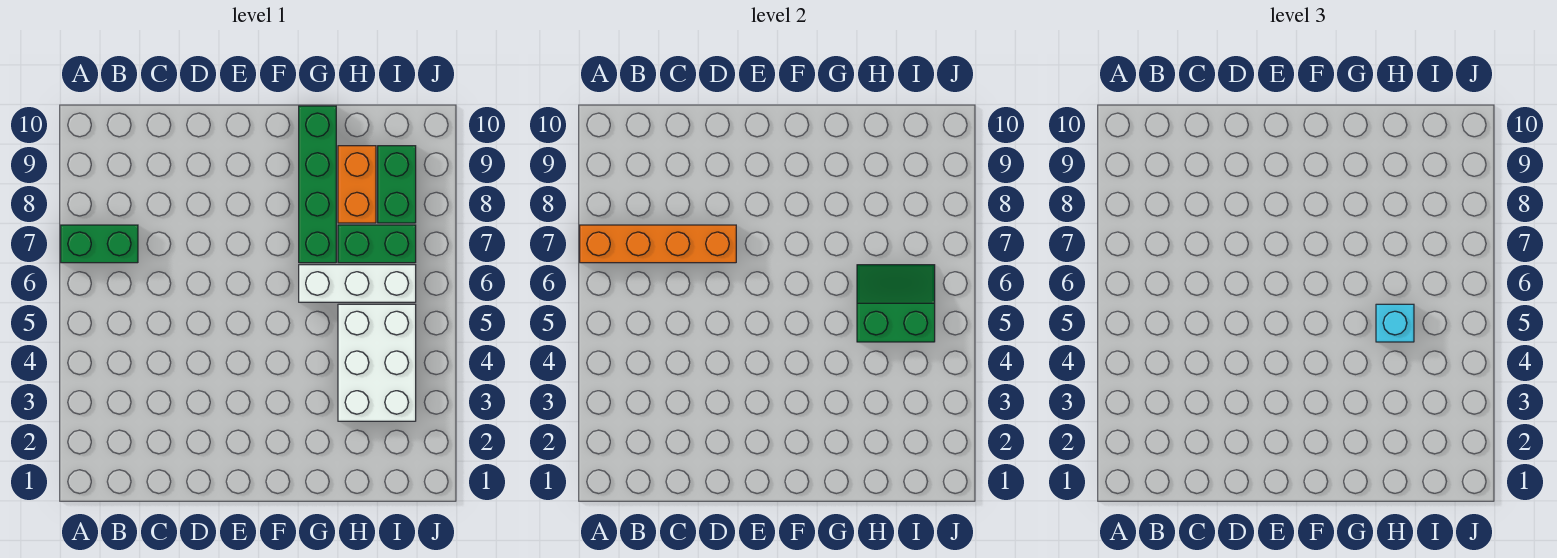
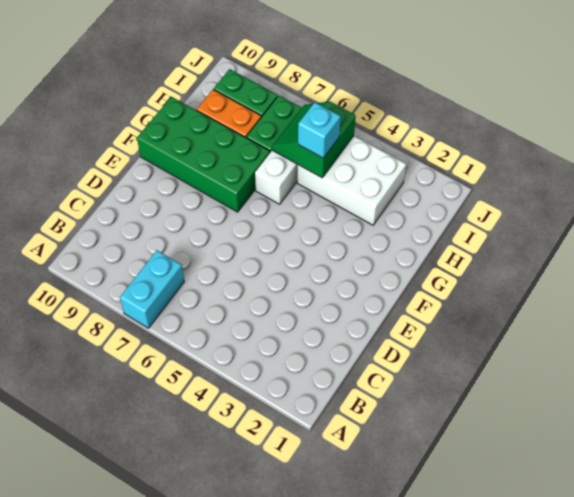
green 1x2 brick [61,225,138,263] -> cyan 1x2 brick [120,250,184,328]
orange 1x4 brick [580,225,736,263] -> none
green 1x4 brick [299,106,336,263] -> green 2x4 brick [137,97,270,212]

